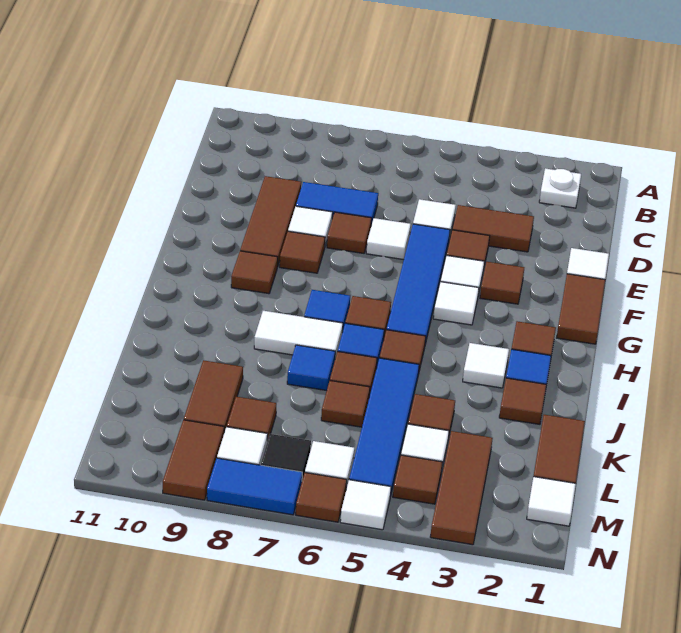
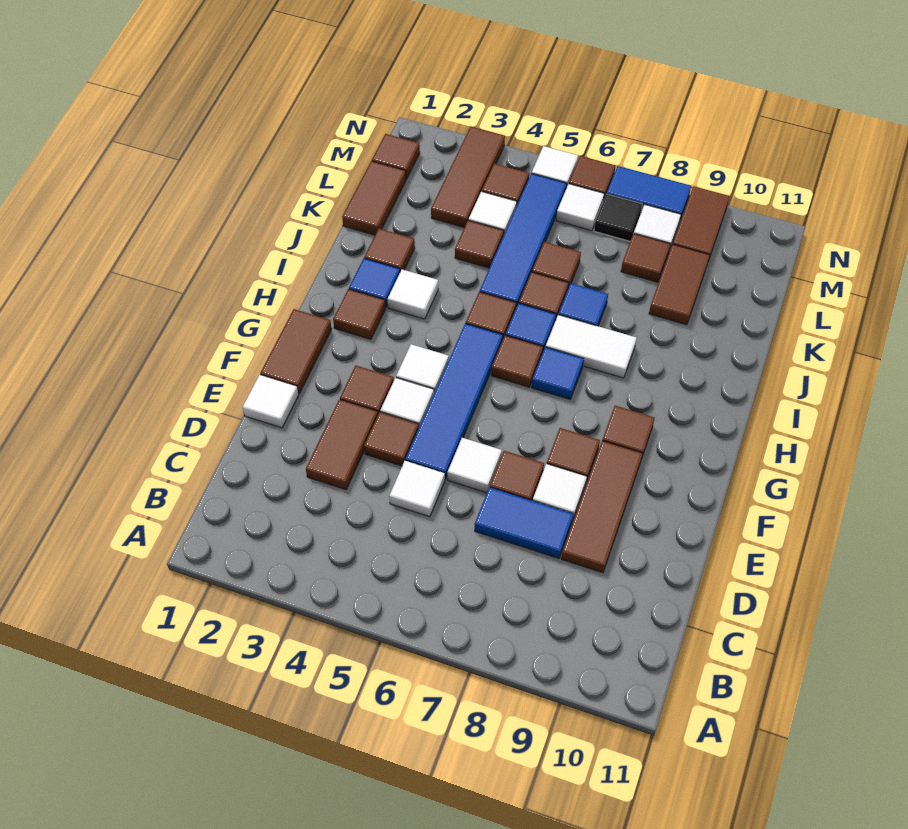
white 1x1 plate [539,168,581,208] -> none
brown 1x2 tile [452,205,534,252] -> brown 1x2 tile turned to [306,399,378,490]
white 1x1 tile [527,477,576,526] -> brown 1x1 tile [372,134,420,179]

